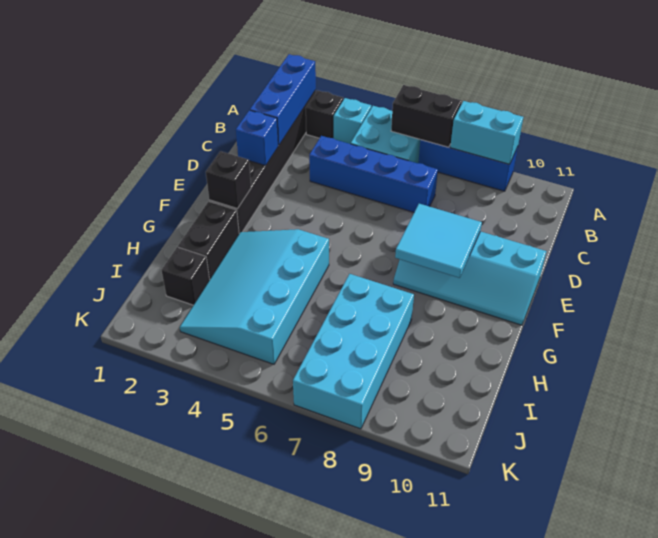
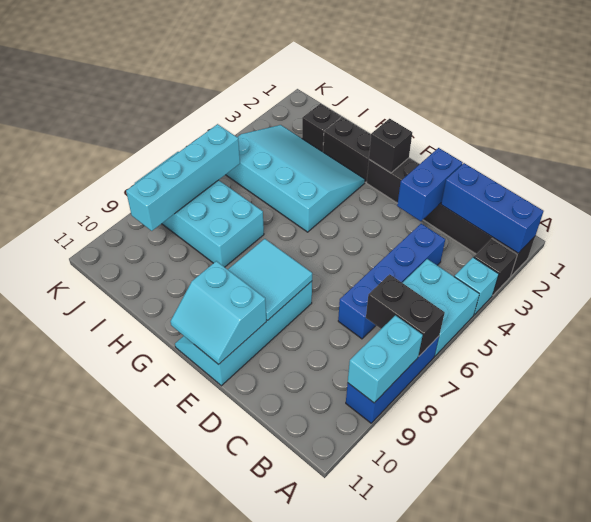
black 1x2 brick [391,85,462,147] -> black 1x2 brick turned to [366,274,445,356]
blue 1x1 brick [236,110,278,166] -> blue 1x2 brick [397,148,463,221]
none -> cyan 2x2 slope [170,261,266,365]
none -> cyan 1x4 brick [126,124,240,231]

